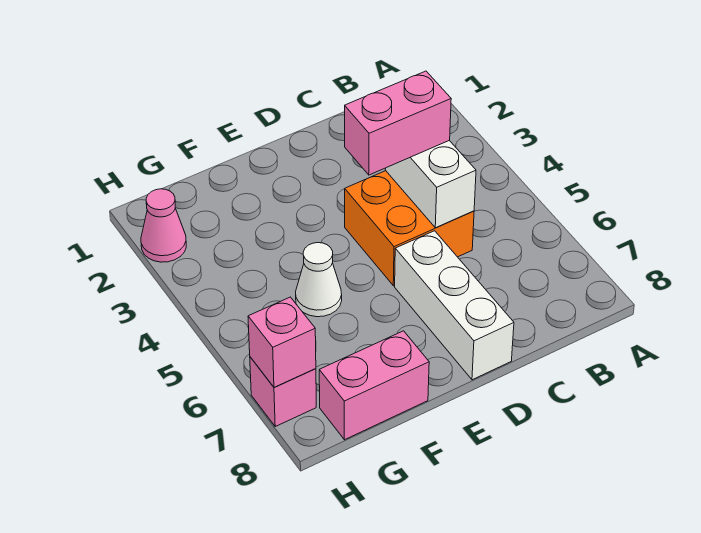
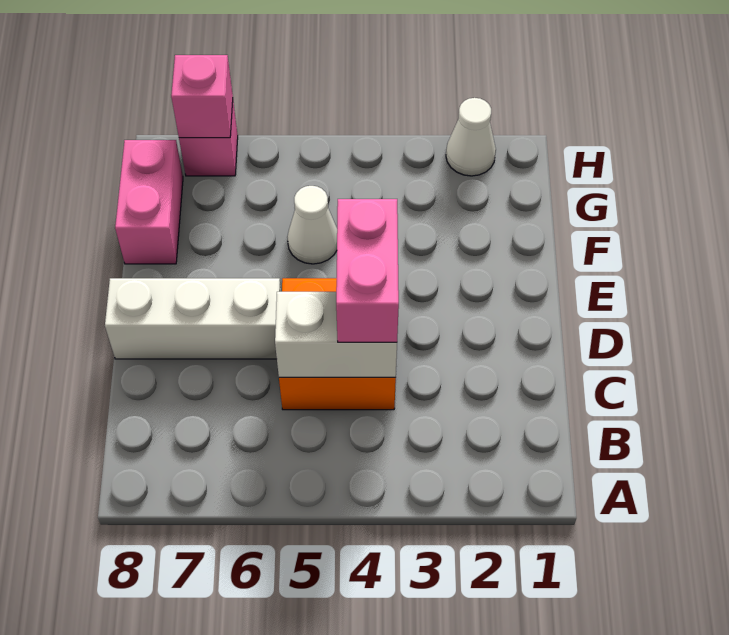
pink 1x1 cone [141,189,186,262] -> white 1x1 cone [446,98,496,176]

